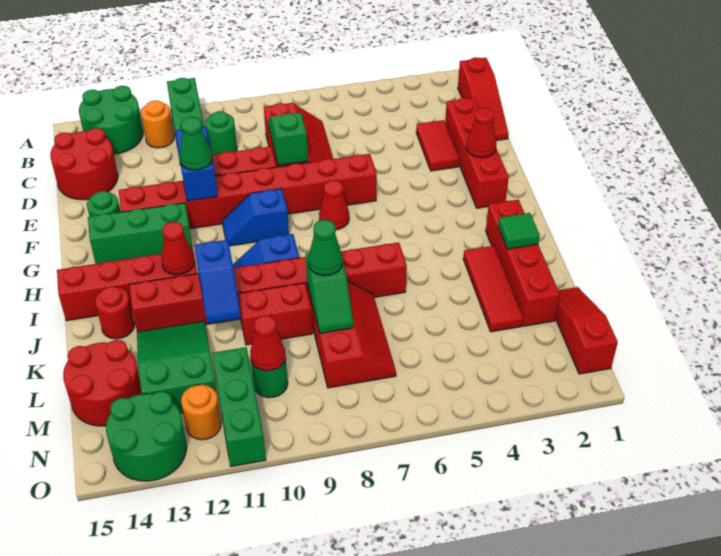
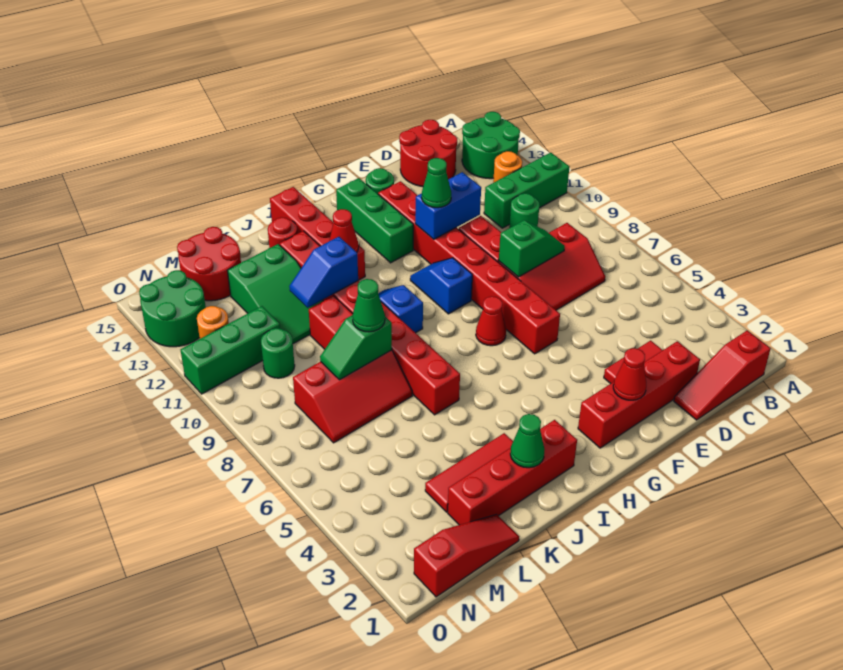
green 1x1 tile [498,213,540,249] -> green 1x1 cone [510,414,545,468]
green 2x3 slope [137,321,217,413] -> green 2x3 slope turned to [227,244,323,344]
red 1x1 cone [250,315,286,371] -> none

